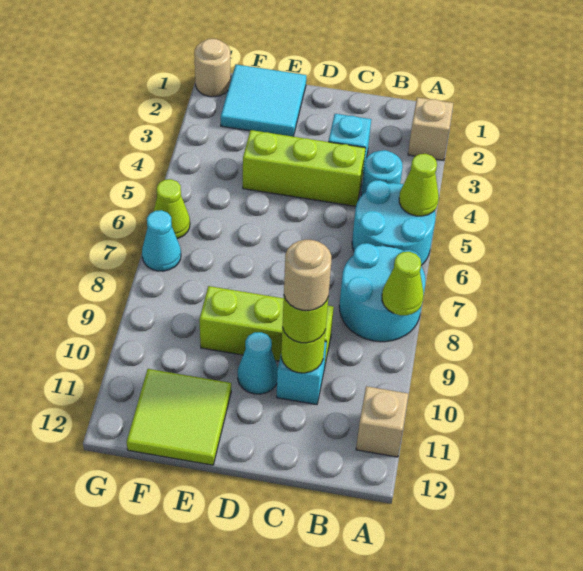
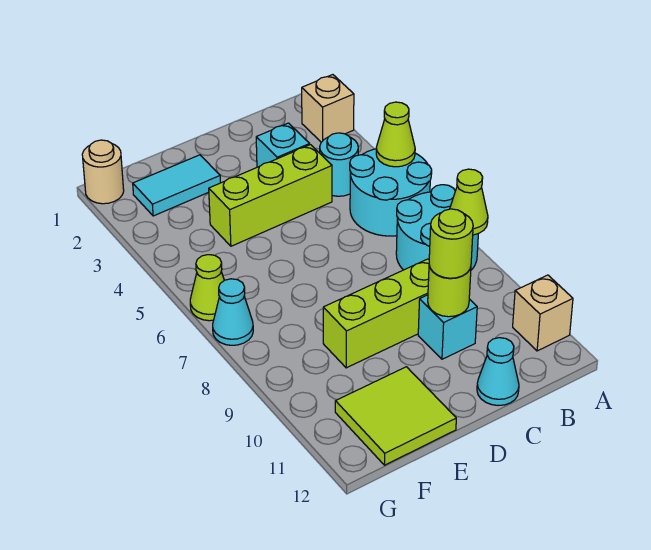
tan 1x1 round brick [284,240,331,311] -> none
cyan 1x1 cone [238,332,278,394] -> cyan 1x1 cone moved to [477,338,519,405]
cyan 2x2 tile [221,65,306,136] -> cyan 1x2 tile [133,155,220,216]

